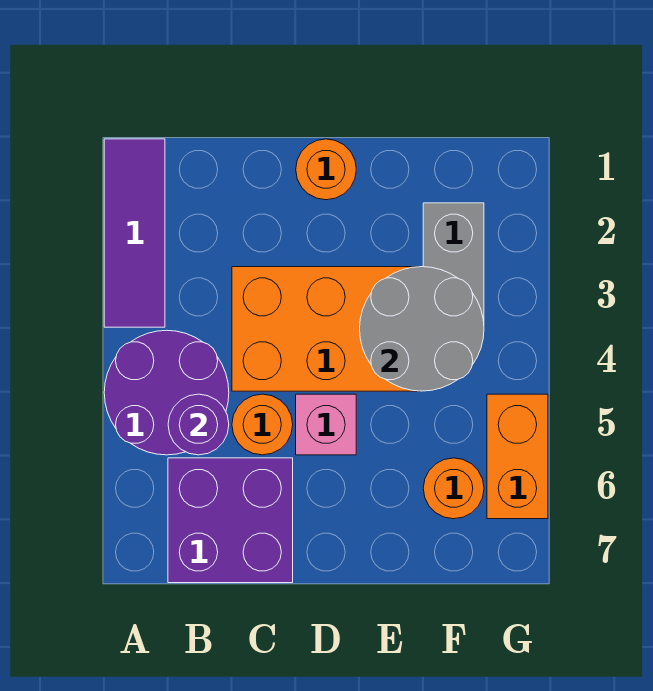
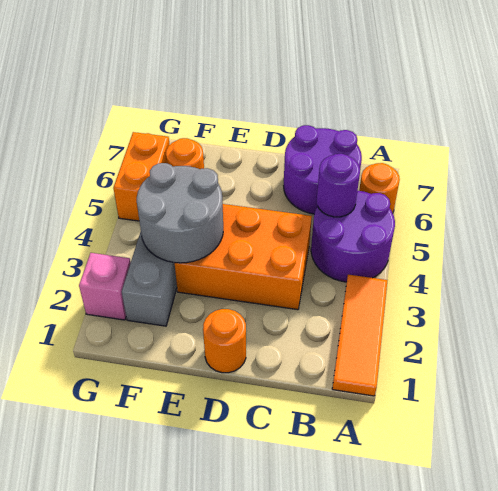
purple 1x3 tile [104,139,165,327] -> orange 1x3 tile [332,275,387,396]
purple 2x2 brick [168,458,293,583] -> purple 2x2 round brick [284,125,362,214]
orange 1x1 round brick [232,394,293,455] -> orange 1x1 round brick moved to [359,163,400,213]
pink 1x1 brick [296,394,356,455] -> pink 1x1 brick moved to [79,253,131,320]

